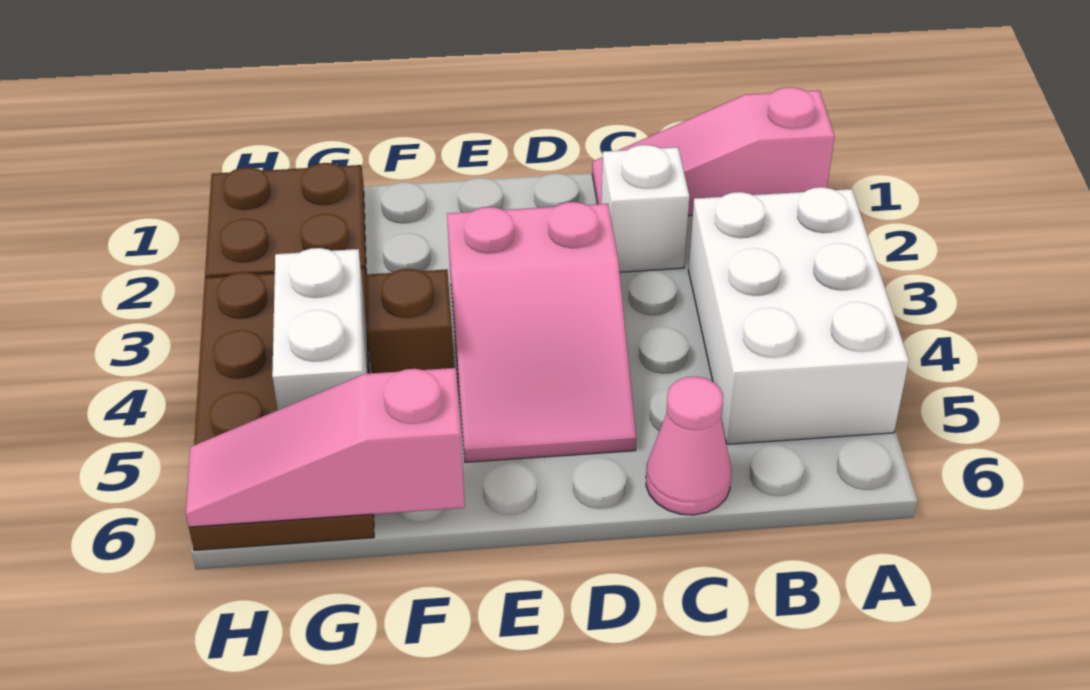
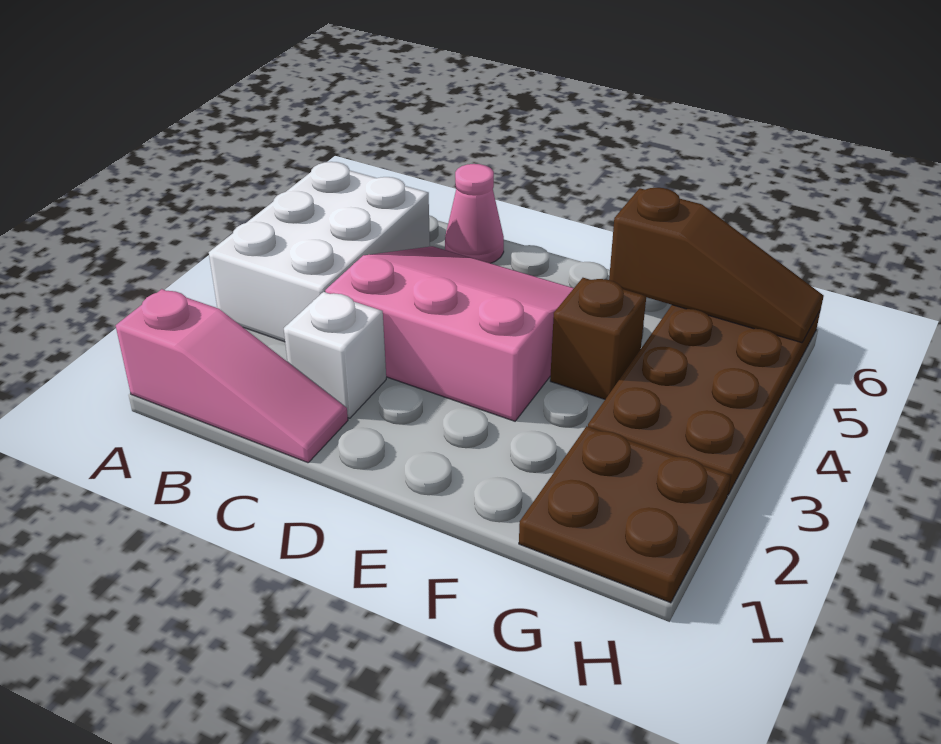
pink 2x3 slope [447,202,636,462] -> pink 3x3 slope [325,246,574,421]
pink 1x3 slope [186,368,465,527] -> brown 1x3 slope [609,188,824,343]
white 1x2 brick [272,248,368,410] -> none

